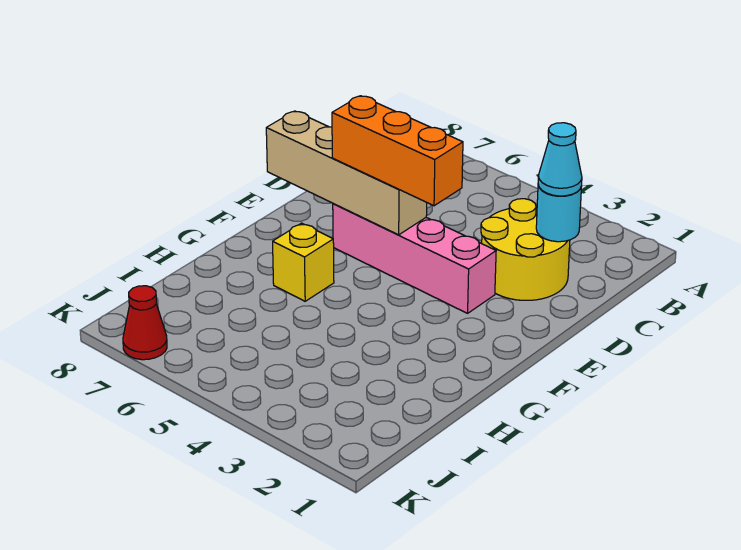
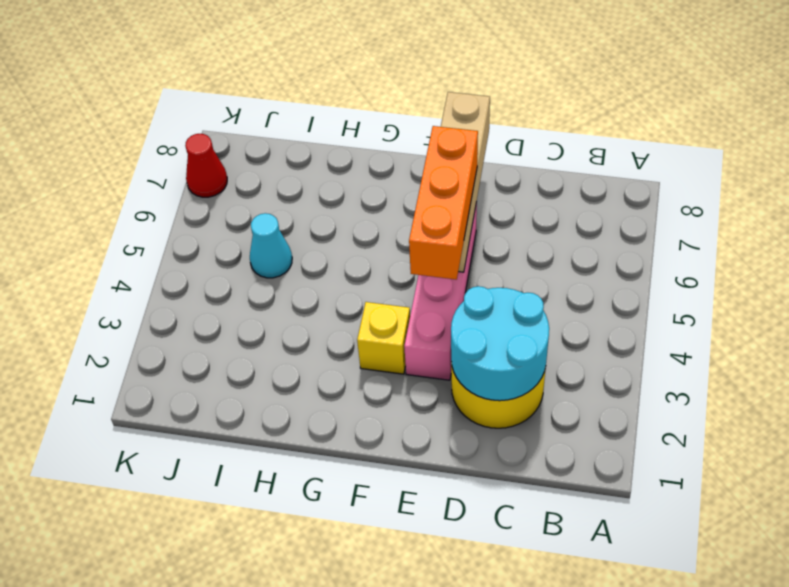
cyan 1x1 round brick [536,185,582,242] -> cyan 2x2 round brick [451,286,549,401]
cyan 1x1 cone [538,123,582,196] -> cyan 1x1 cone moved to [250,213,292,278]
yellow 1x1 brick [273,223,334,301] -> yellow 1x1 brick moved to [357,302,410,374]

